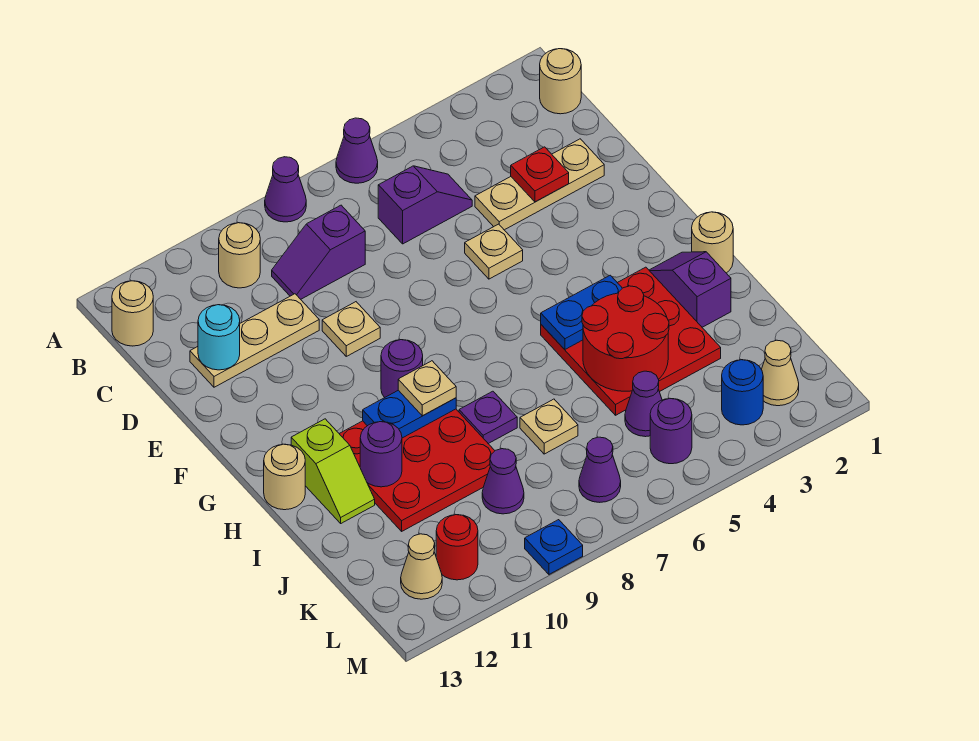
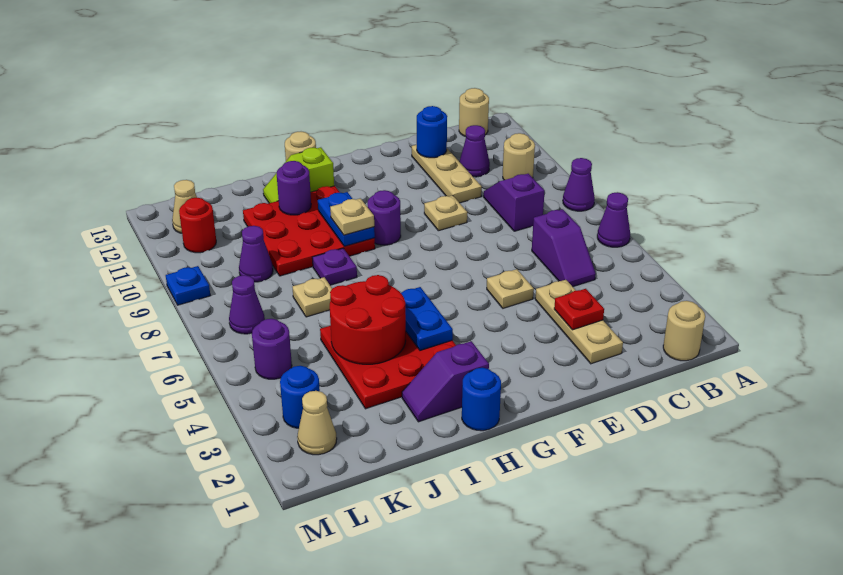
cyan 1x1 round brick [198,305,240,370] -> blue 1x1 round brick [416,106,447,158]
tan 1x1 round brick [692,212,733,273] -> blue 1x1 round brick [462,368,501,431]
purple 1x2 slope [649,252,731,327] -> purple 1x2 slope turned to [402,341,489,422]
purple 1x1 cone [625,371,662,437] -> purple 1x1 cone moved to [459,125,490,177]

